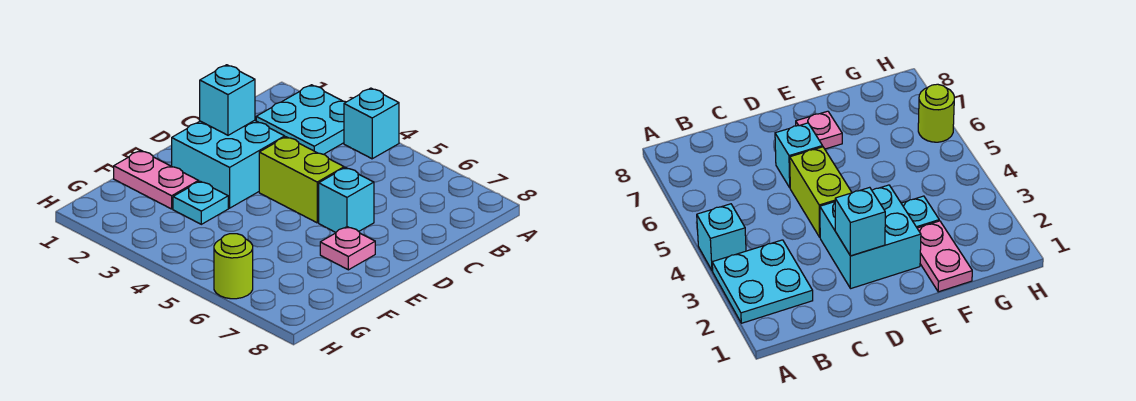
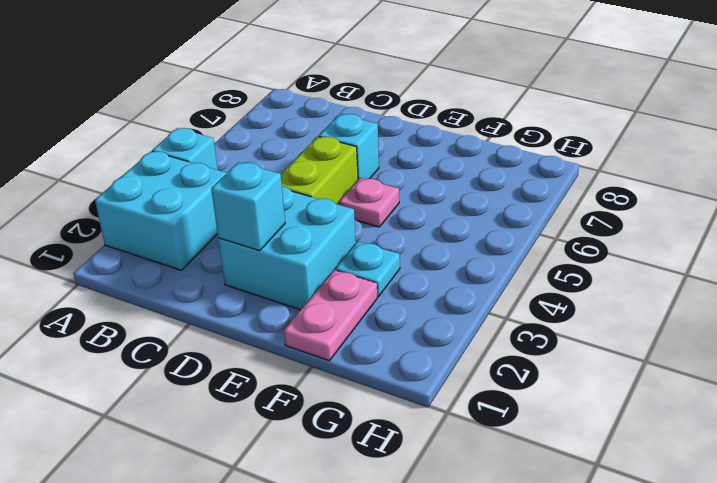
cyan 2x2 plate [256,85,346,154] -> cyan 2x2 brick [95,151,226,270]
pink 1x1 plate [320,227,375,270] -> pink 1x1 plate moved to [339,178,399,227]
lime 1x1 round brick [214,234,253,299] -> none

